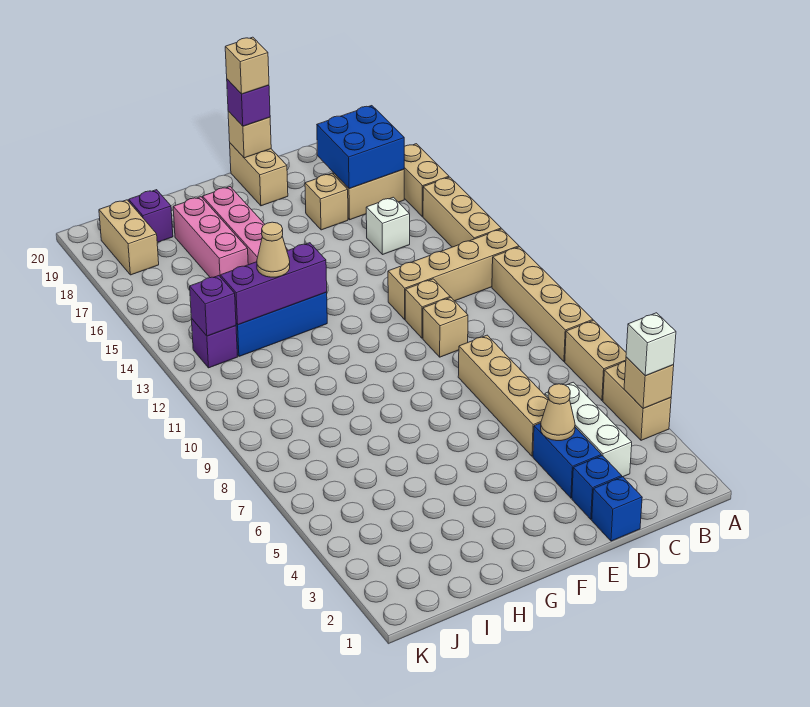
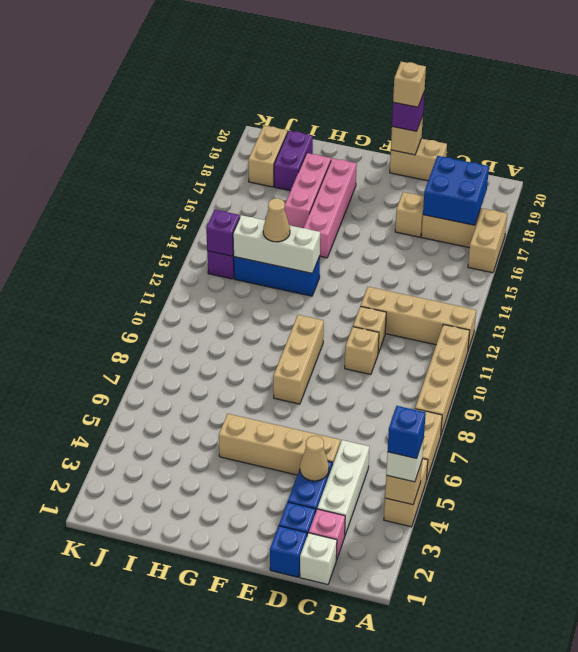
none -> blue 1x1 brick [388,406,426,459]
tan 1x3 brick [423,177,501,247] -> tan 1x3 brick moved to [273,315,324,404]
none -> pink 1x1 brick [309,509,345,560]
white 1x1 brick [366,197,410,255] -> white 1x1 brick moved to [300,533,337,585]
tan 1x4 brick [458,335,548,456] -> tan 1x4 brick turned to [219,414,340,475]
tan 1x2 brick [230,143,288,206] -> tan 1x2 brick turned to [390,139,447,181]
purple 1x3 brick [220,243,327,325] -> white 1x3 brick [233,215,320,273]
purple 1x1 brick [129,190,173,242] -> purple 1x2 brick [274,131,313,191]

